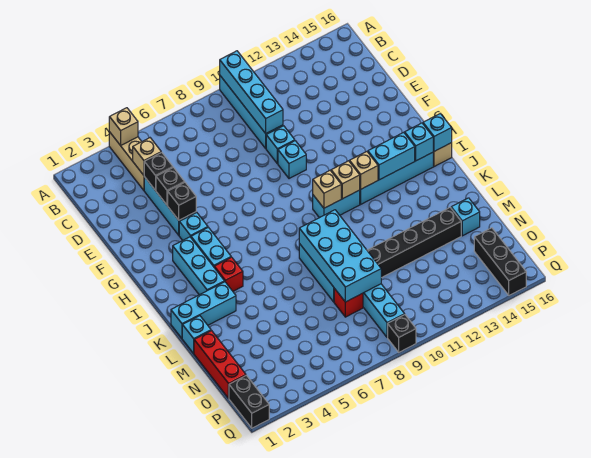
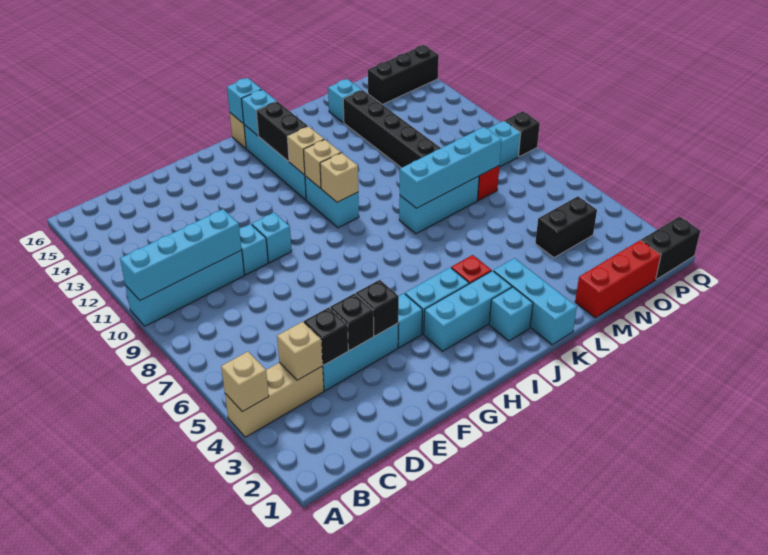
cyan 1x2 brick [368,132,415,180] -> black 1x2 brick [256,102,308,161]
cyan 2x4 brick [299,210,381,302] -> cyan 1x4 brick [400,127,502,208]
cyan 1x1 brick [182,316,211,353] -> cyan 1x1 brick moved to [489,287,533,341]
none -> black 1x2 brick [535,196,597,258]

